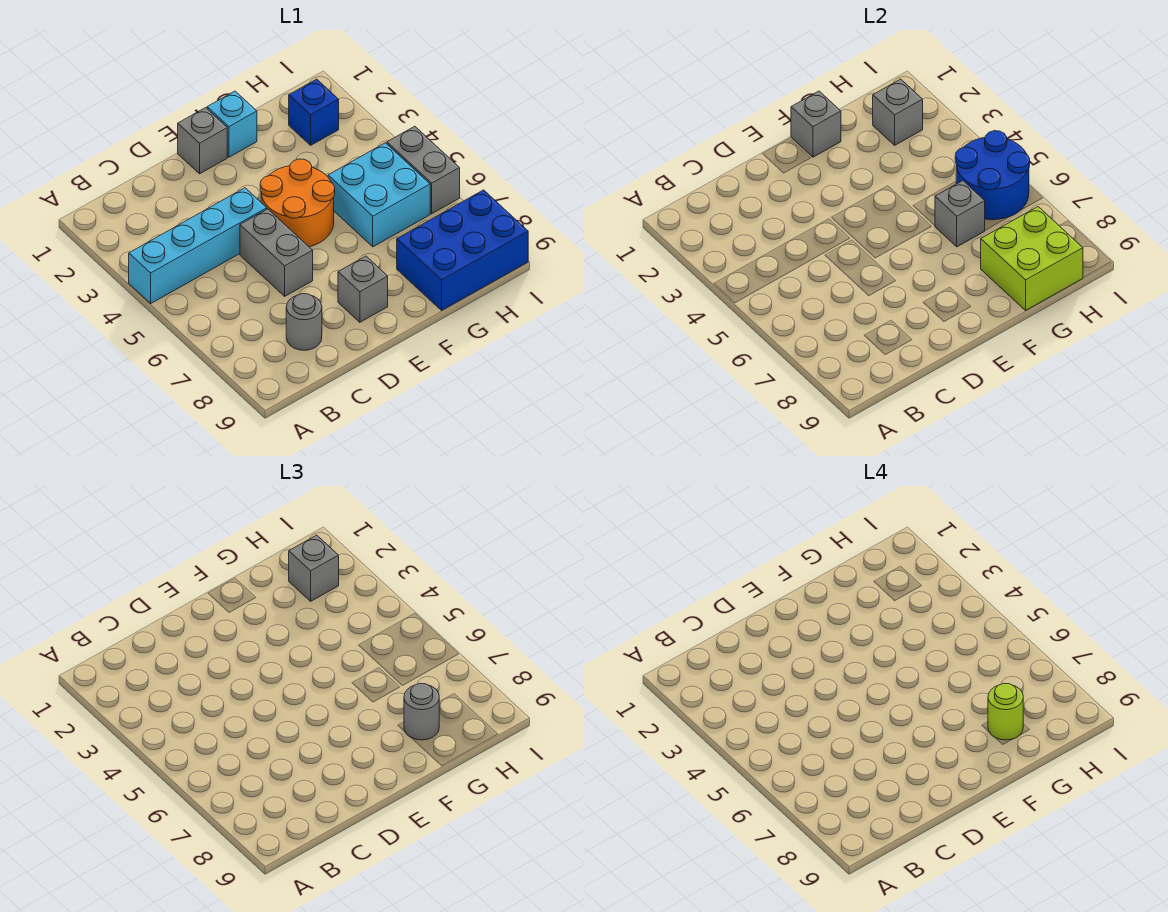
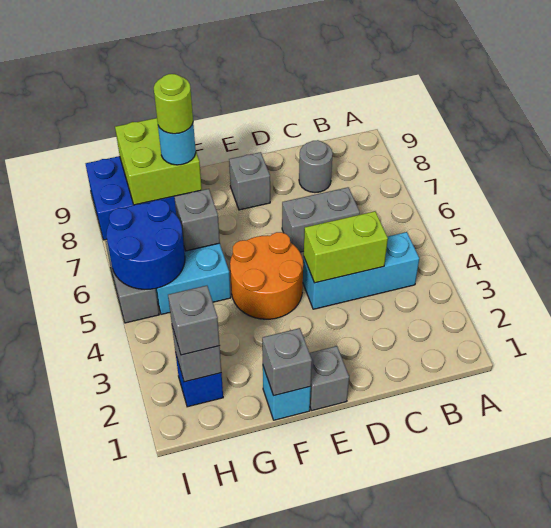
cyan 1x4 brick [129,188,267,303] -> cyan 1x3 brick [303,232,419,309]
none -> lime 1x2 brick [304,211,388,283]
grey 1x2 brick [240,209,313,296] -> grey 1x2 brick turned to [282,187,360,252]
grey 1x1 round brick [404,683,439,740] -> cyan 1x1 round brick [158,123,196,165]

